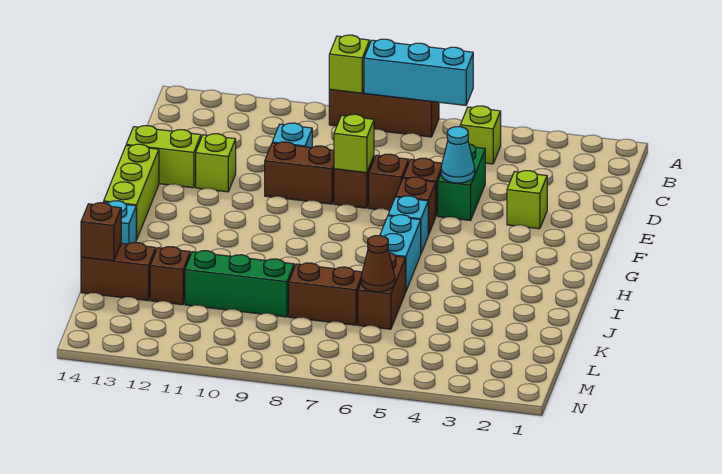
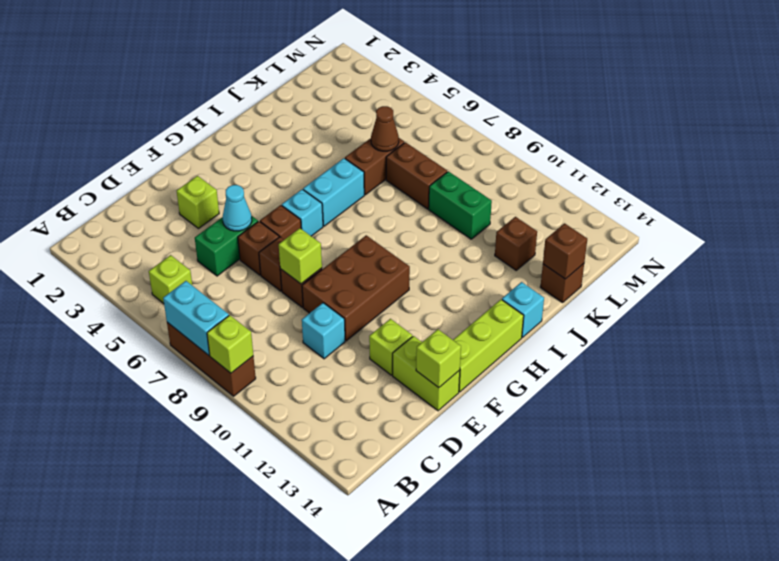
cyan 1x3 brick [364,39,473,105] -> cyan 1x2 brick [163,281,229,355]
brown 1x2 brick [265,142,334,204] -> brown 2x3 brick [302,235,410,341]
none -> lime 1x1 brick [416,329,461,388]
green 1x3 brick [185,251,294,317] -> green 1x2 brick [429,171,492,239]
brown 1x2 brick [81,243,156,301] -> brown 1x1 brick [541,264,584,303]

